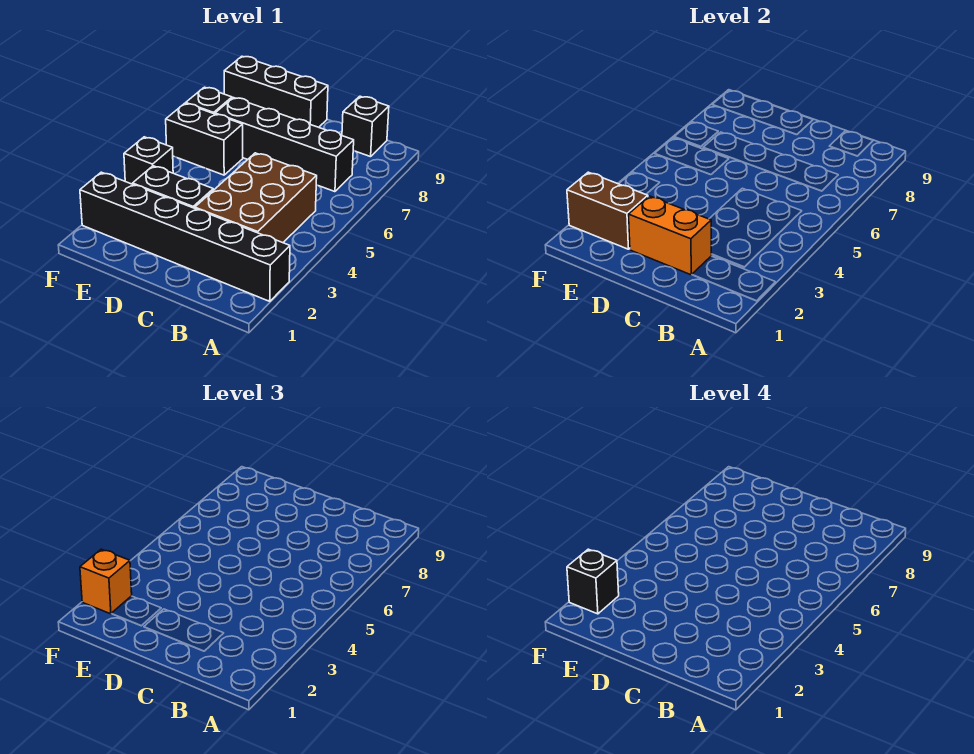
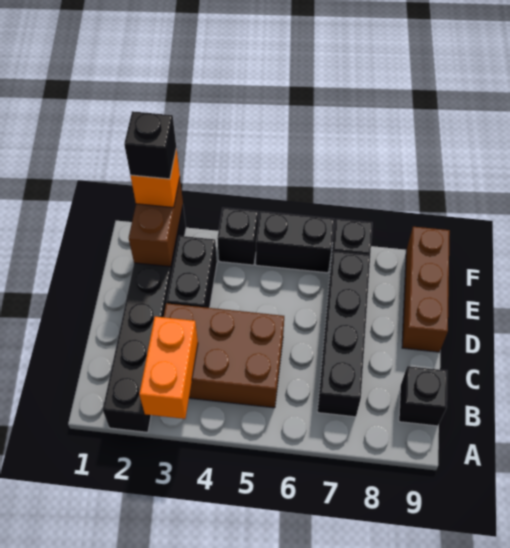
orange 1x2 brick [629,196,712,275] -> orange 1x2 brick moved to [139,317,198,419]
black 1x3 brick [224,56,328,127] -> brown 1x3 brick [402,227,450,352]
black 1x2 brick [166,103,243,175] -> black 1x2 brick turned to [256,211,334,273]

